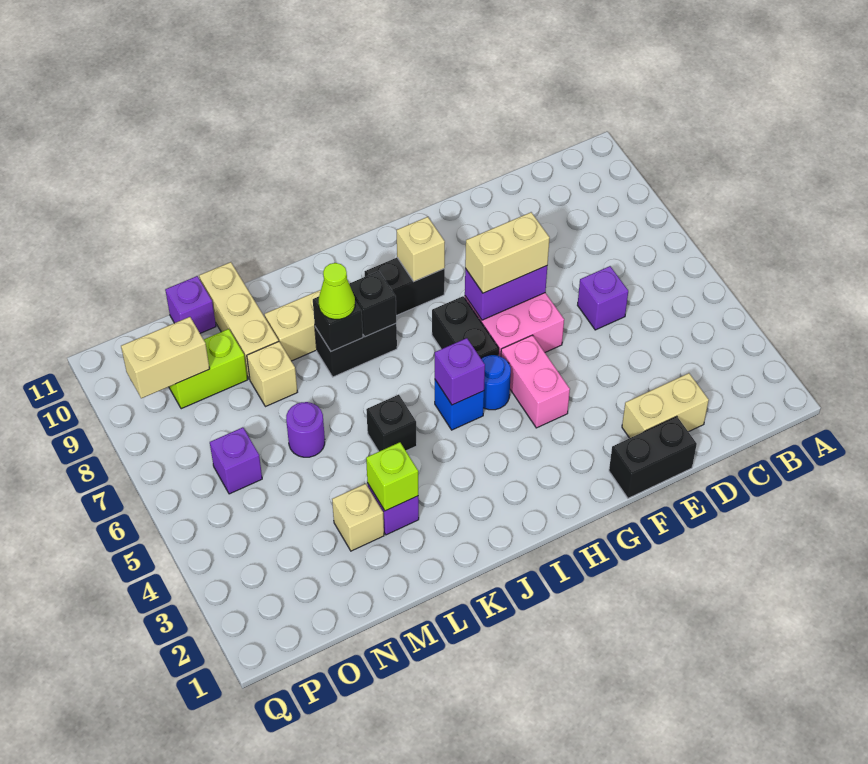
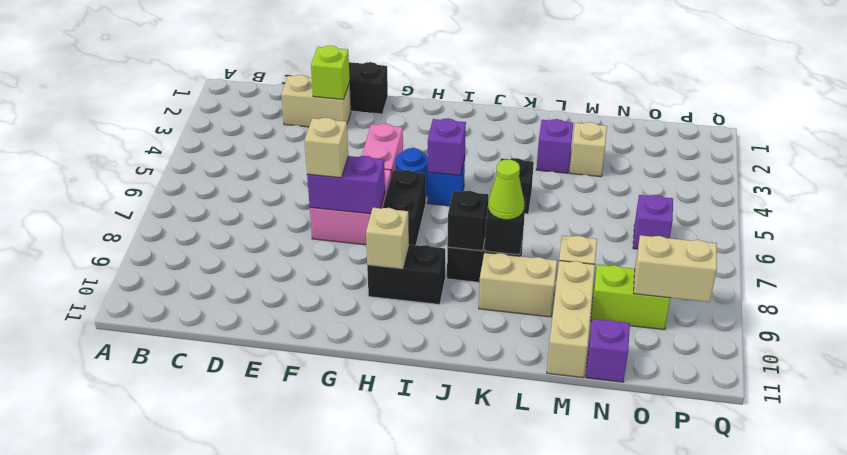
purple 1x1 brick [578,266,628,330] -> none
tan 1x2 brick [465,212,550,293] -> tan 1x1 brick [304,118,348,178]
lime 1x1 brick [366,442,418,511] -> lime 1x1 brick moved to [311,46,350,99]
purple 1x1 round brick [286,402,325,457] -> none

